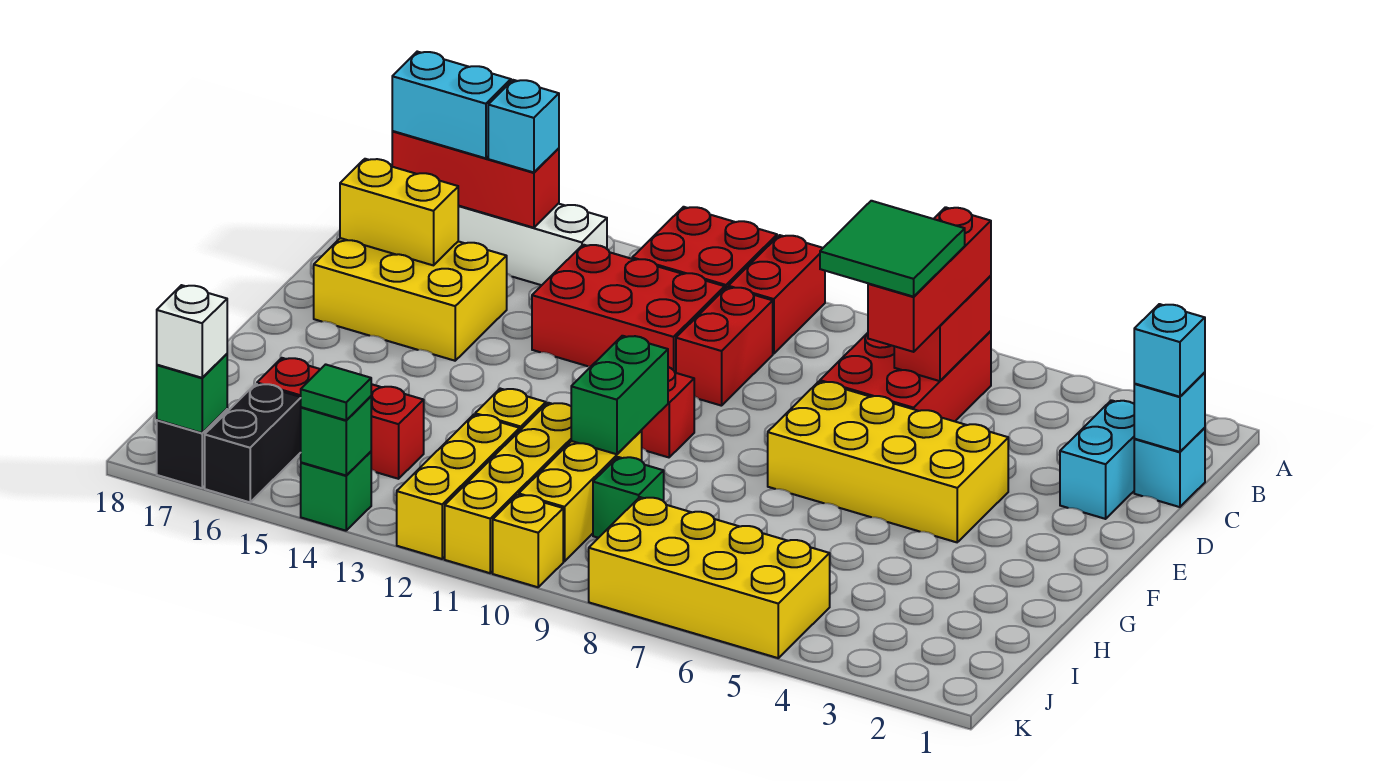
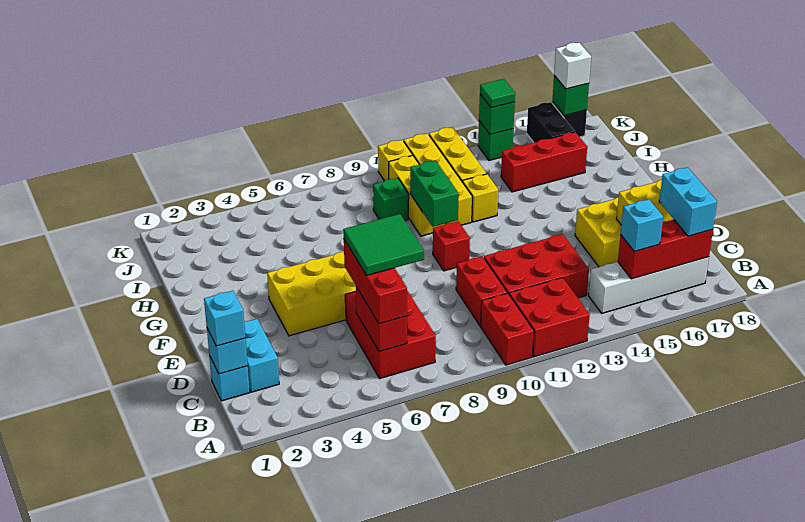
cyan 1x2 brick [392,52,511,158] -> cyan 1x2 brick turned to [659,167,717,236]
yellow 2x4 brick [589,497,830,658] -> none

